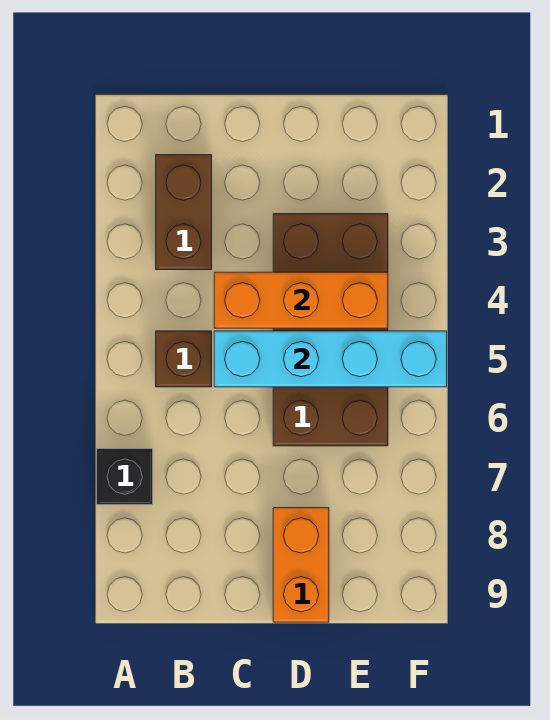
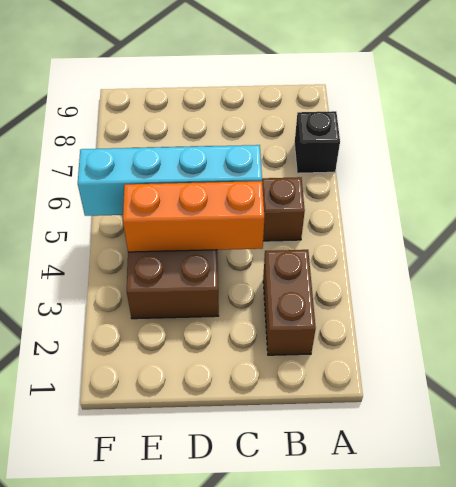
orange 1x2 brick [273,508,329,622] -> none

